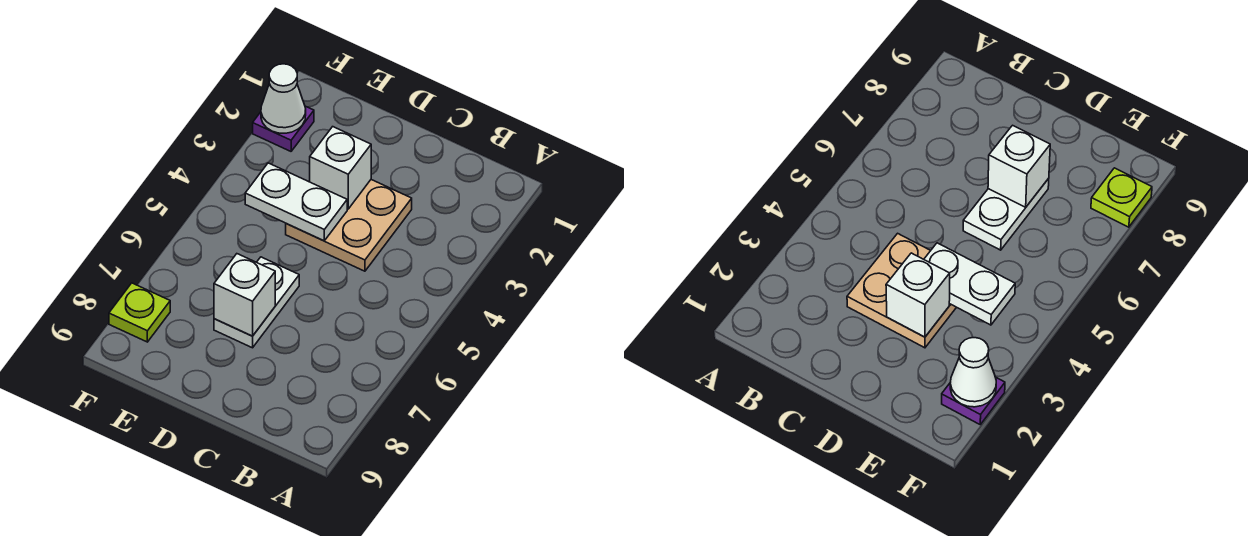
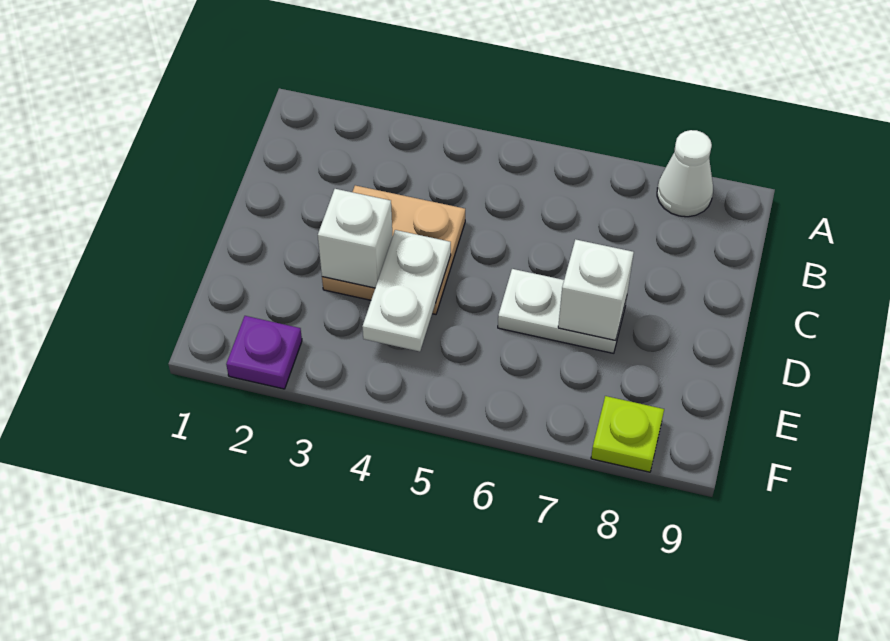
white 1x1 cone [261,64,306,133] -> white 1x1 cone moved to [657,130,713,217]

